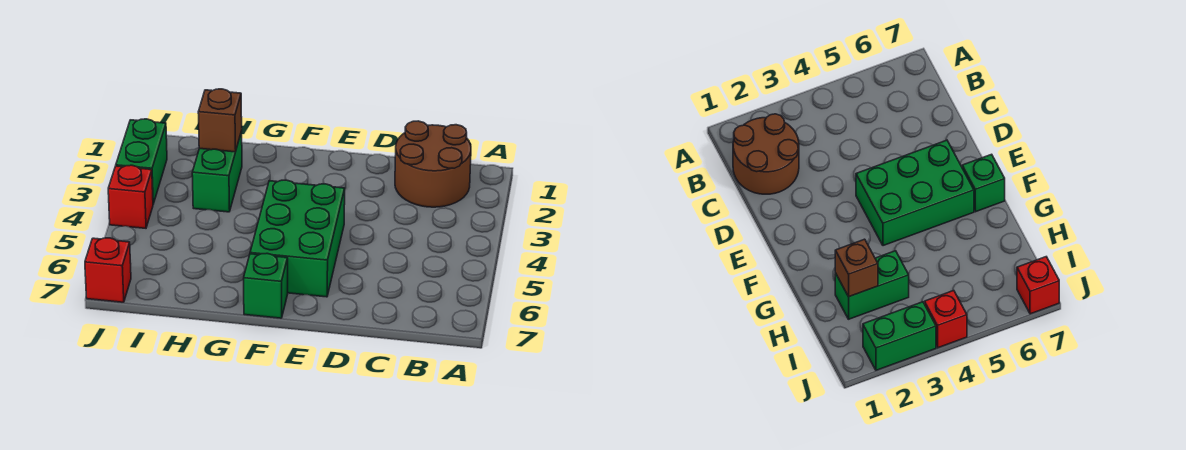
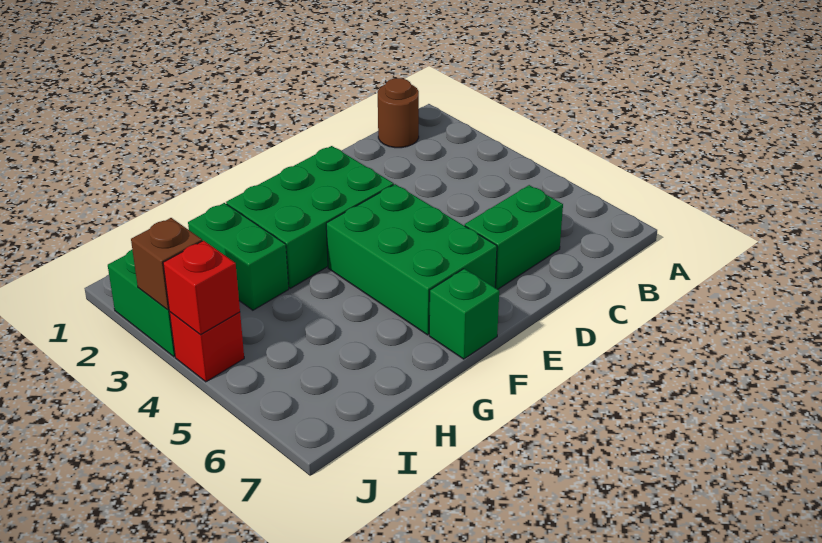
brown 2x2 round brick [395,121,471,207] -> brown 1x1 round brick [378,78,419,148]
none -> green 1x2 brick [465,185,563,289]
none -> green 2x3 brick [226,146,394,288]
brown 1x1 brick [198,89,242,152] -> brown 1x1 brick moved to [131,218,202,310]
red 1x1 brick [85,238,131,302] -> red 1x1 brick moved to [163,241,240,335]

